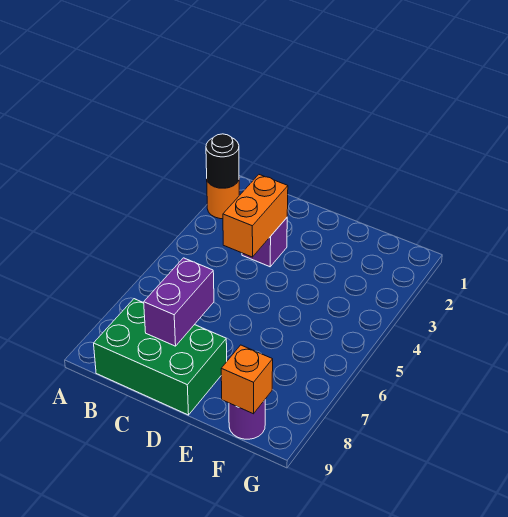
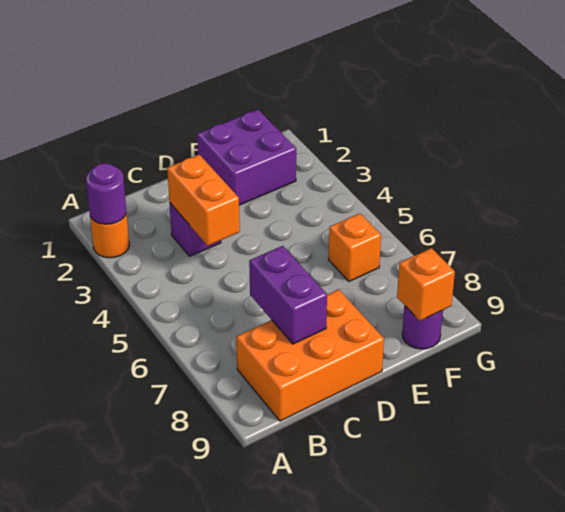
black 1x1 round brick [206,134,239,188] -> purple 1x1 round brick [86,163,126,224]
green 2x3 brick [94,299,227,415] -> orange 2x3 brick [236,289,384,421]
none -> purple 2x2 brick [197,110,296,205]
none -> orange 1x1 brick [328,213,381,281]

